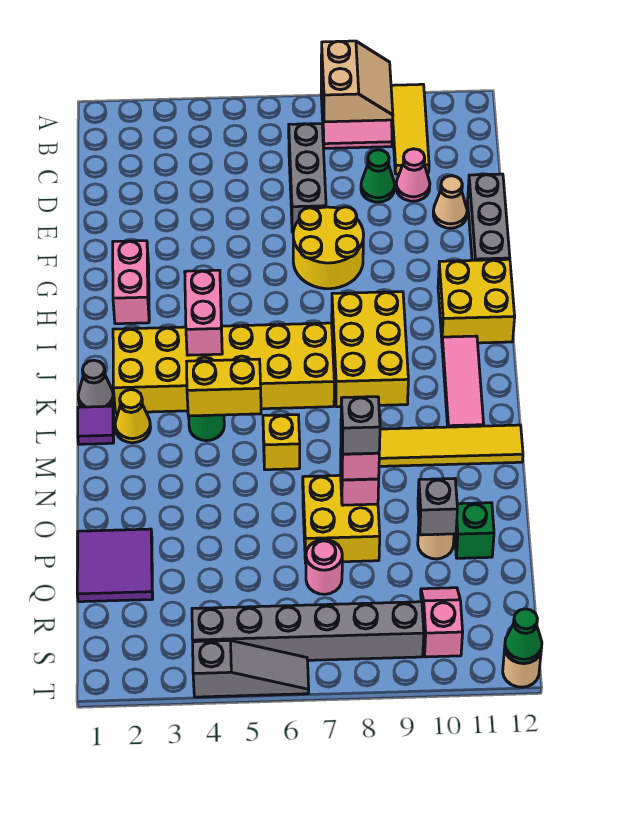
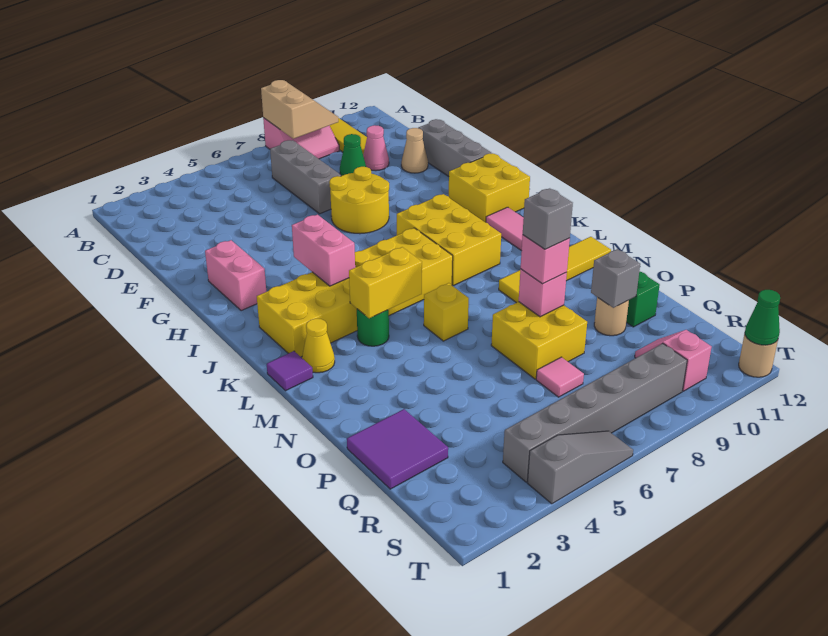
grey 1x1 cone [78,360,113,407] -> none
pink 1x1 round brick [306,540,342,594] -> pink 1x1 tile [536,357,584,397]

